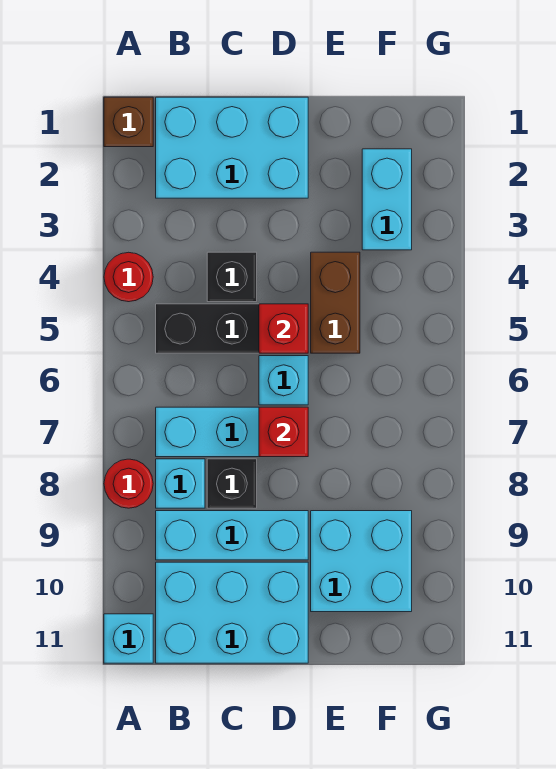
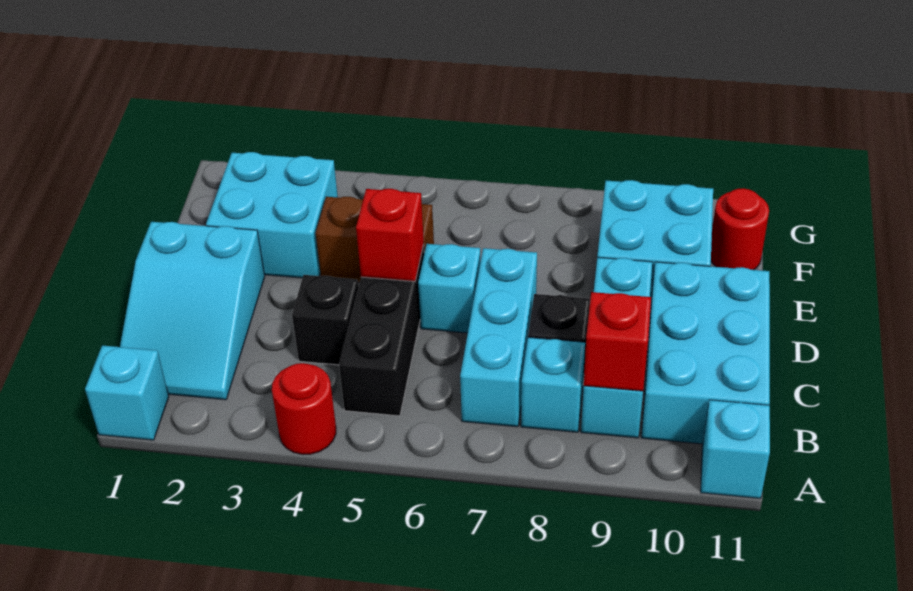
brown 1x1 brick [104,97,153,147] -> cyan 1x1 brick [85,345,169,440]
red 1x1 round brick [104,459,153,508] -> red 1x1 round brick moved to [711,188,769,270]
cyan 2x3 brick [156,97,308,198] -> cyan 2x3 slope [120,222,265,400]
red 1x1 brick [259,407,308,457] -> red 1x1 brick moved to [584,292,651,391]
cyan 1x2 brick [362,149,412,250] -> cyan 2x2 brick [206,152,338,278]

